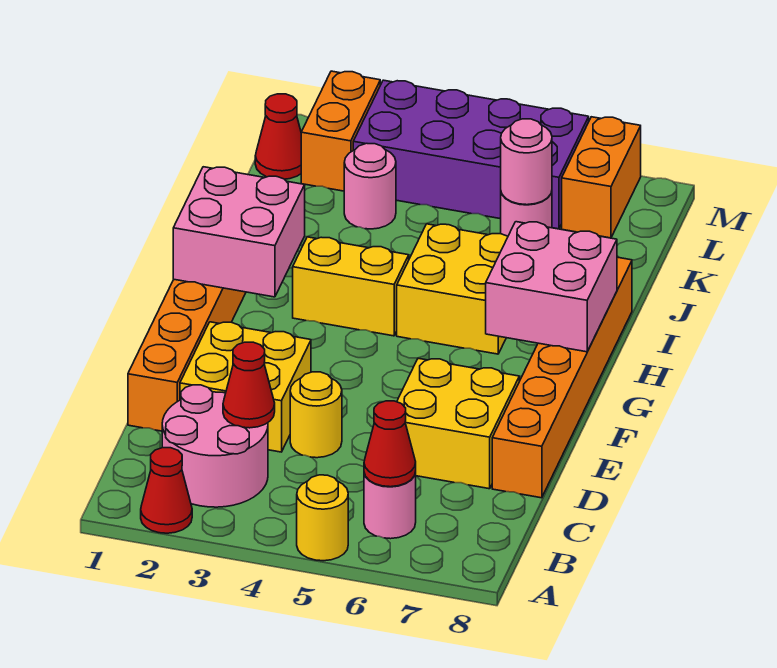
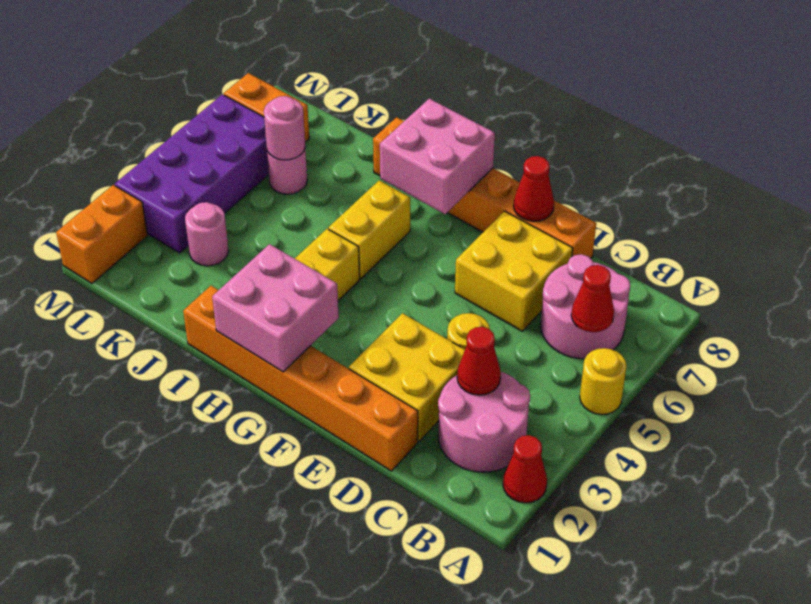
pink 1x1 round brick [364,472,416,539] -> pink 2x2 round brick [541,254,630,359]
yellow 2x2 brick [397,224,508,354] -> yellow 1x2 brick [328,181,410,279]
red 1x1 cone [255,94,301,179] -> red 1x1 cone moved to [514,156,554,221]
orange 1x2 brick [301,71,380,191] -> orange 1x2 brick turned to [56,185,148,283]

